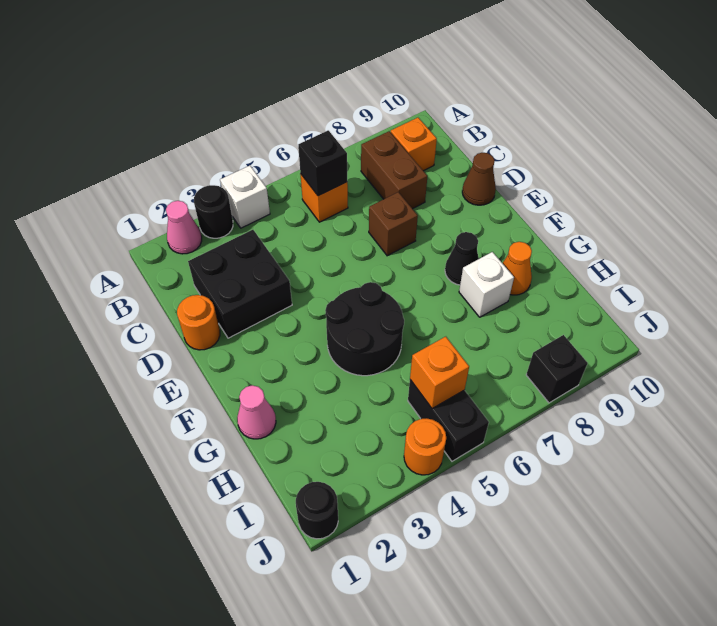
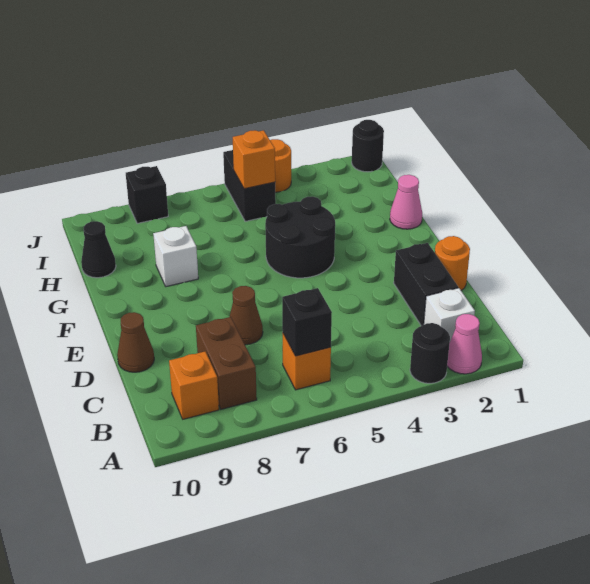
white 1x1 brick [220,166,270,228] -> white 1x1 brick moved to [424,288,475,341]
black 2x2 brick [188,230,292,338] -> black 1x2 brick [394,243,458,326]
brown 1x1 brick [369,192,418,256] -> brown 1x1 cone [230,286,263,345]
black 1x1 cone [445,232,479,285] -> black 1x1 cone moved to [81,221,116,278]
orange 1x1 cone [503,242,532,295] -> none

